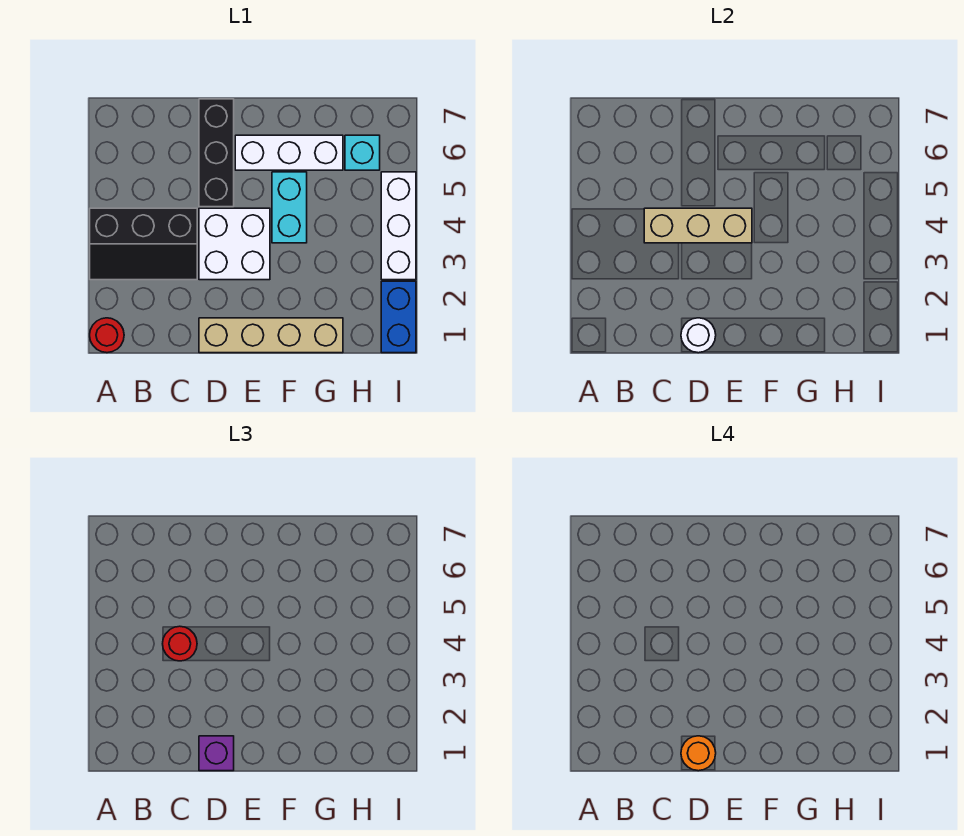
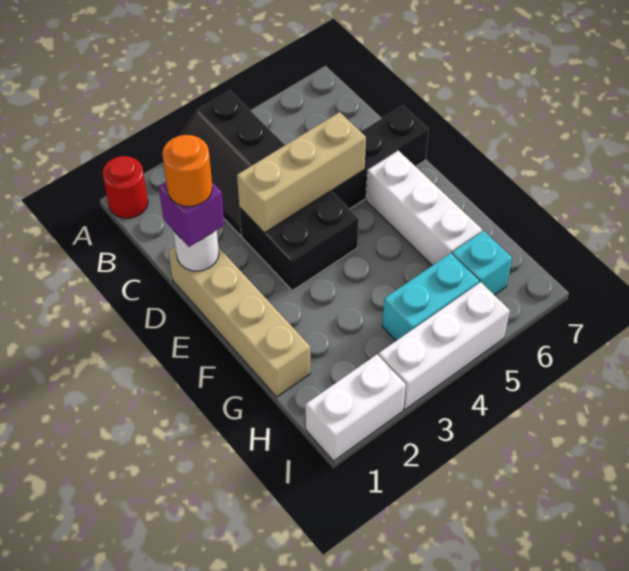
tan 1x3 brick [644,208,752,243] -> tan 1x3 brick turned to [237,112,366,233]
red 1x1 round brick [163,626,197,661] -> none
white 2x2 brick [199,208,270,280] -> black 2x2 brick [239,191,359,290]
cyan 1x2 brick [272,172,307,243] -> cyan 1x2 brick moved to [382,253,479,341]
blue 1x2 brick [381,281,416,353] -> white 1x2 brick [306,355,406,461]

